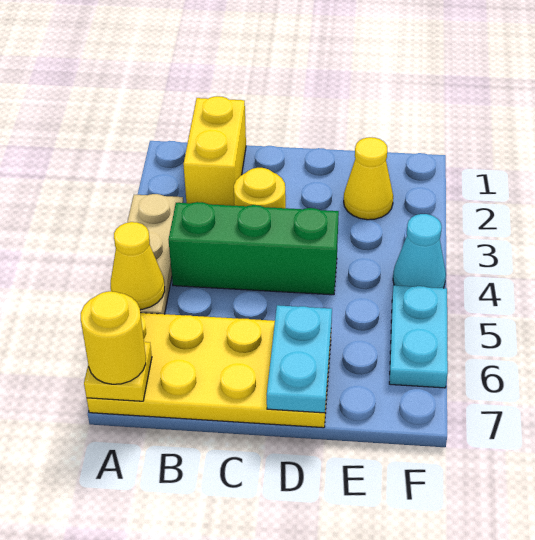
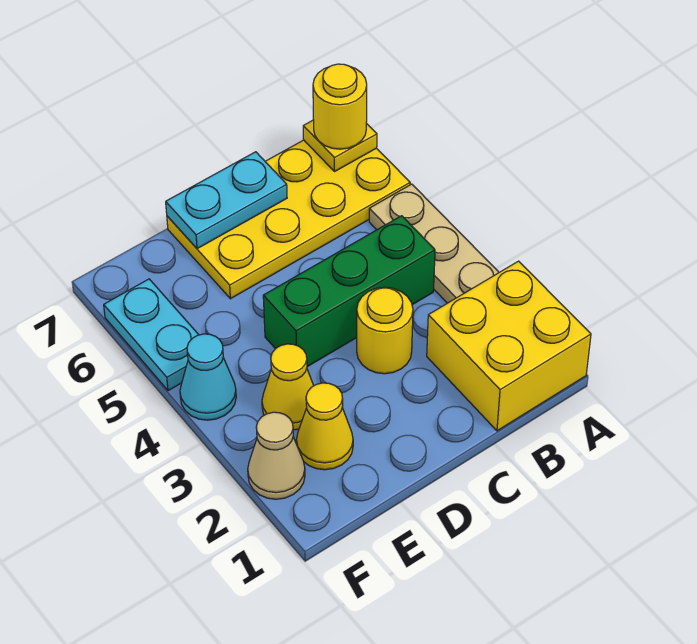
yellow 1x1 cone [111,222,165,310] -> yellow 1x1 cone moved to [262,344,314,430]
yellow 1x2 brick [183,96,246,206] -> yellow 2x2 brick [427,261,591,431]
cyan 1x2 plate [267,305,332,413] -> cyan 1x2 plate turned to [166,152,287,249]
none -> tan 1x1 cone [248,412,305,499]

